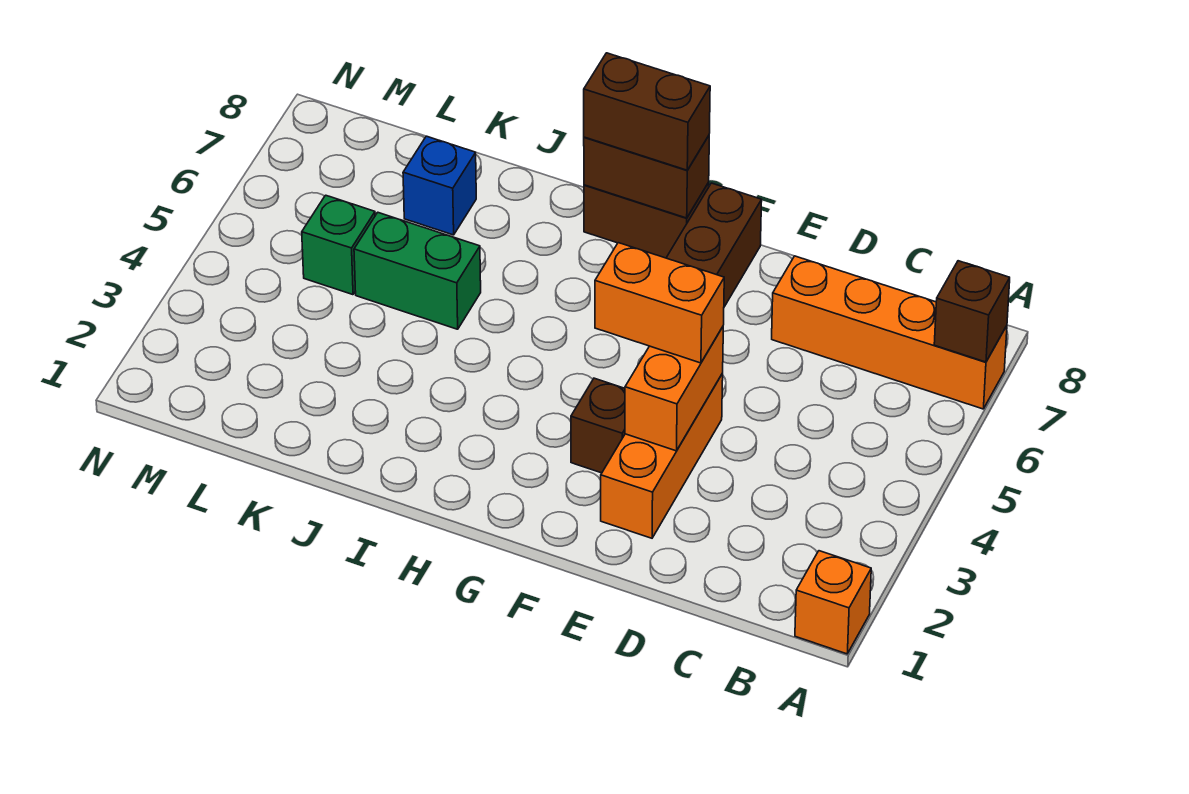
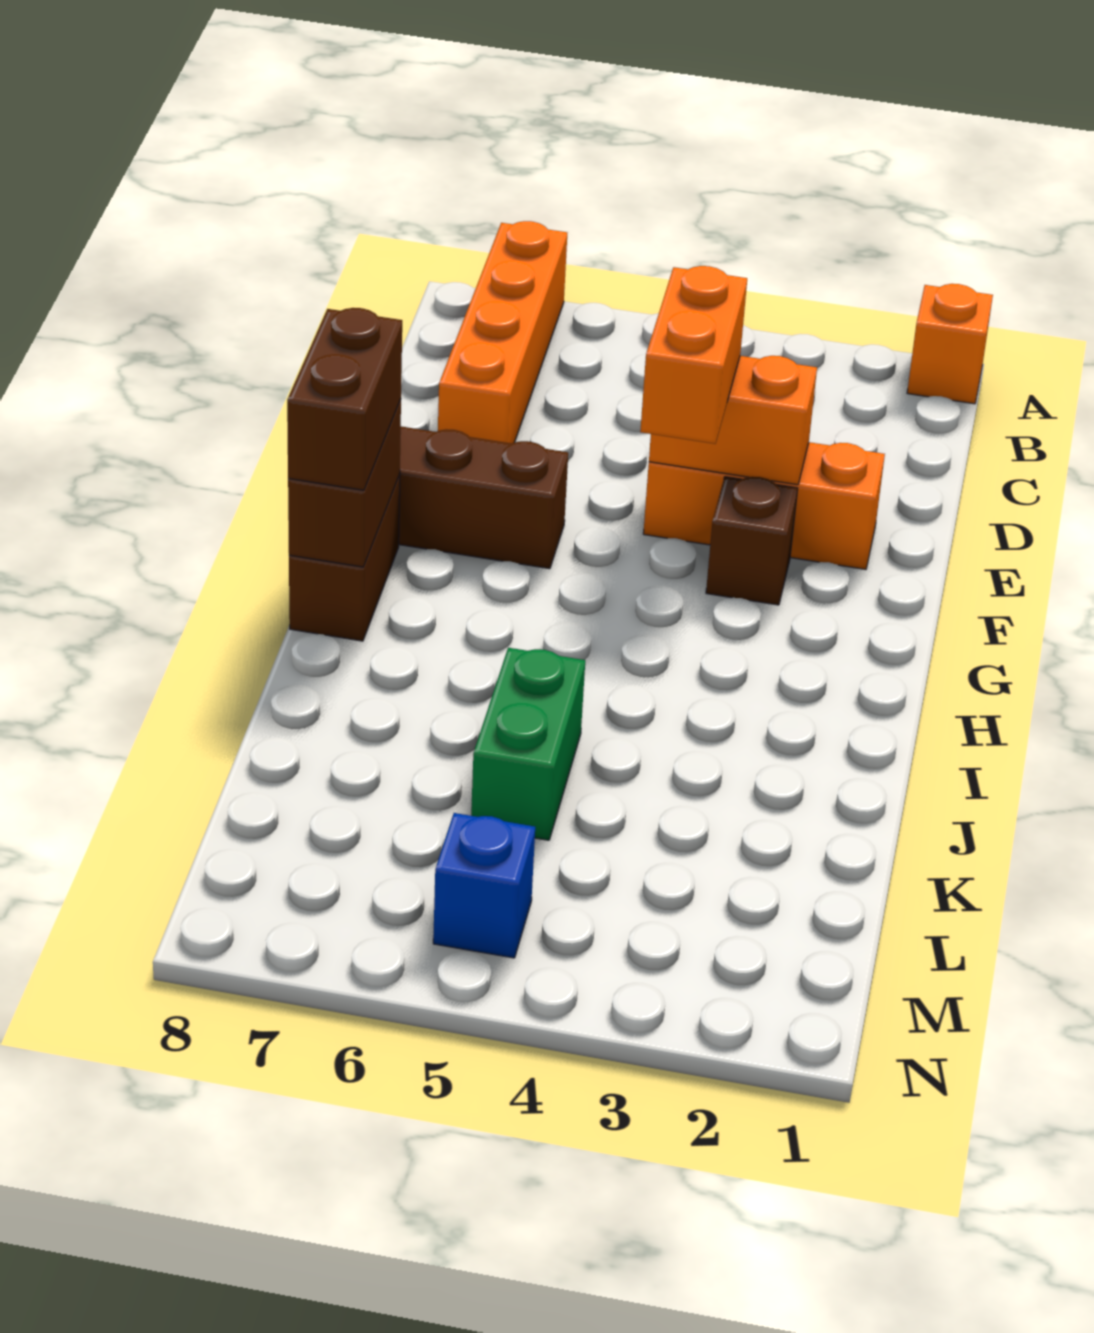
brown 1x1 brick [934,261,1010,362] -> none
blue 1x1 brick [403,136,476,235] -> blue 1x1 brick moved to [433,813,535,958]
green 1x1 brick [302,195,375,295] -> none

